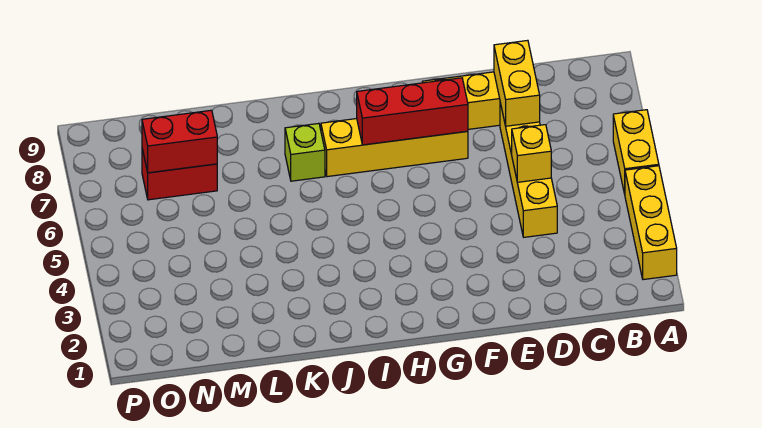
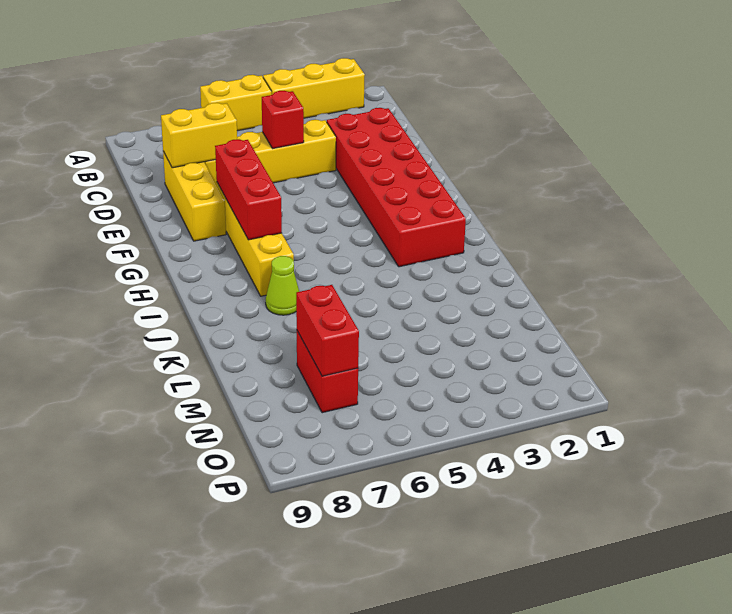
none -> red 2x6 brick [327,108,466,267]
yellow 1x1 brick [512,125,551,182] -> red 1x1 brick [262,91,304,149]
lime 1x1 brick [285,123,325,181] -> lime 1x1 cone [266,256,299,315]

